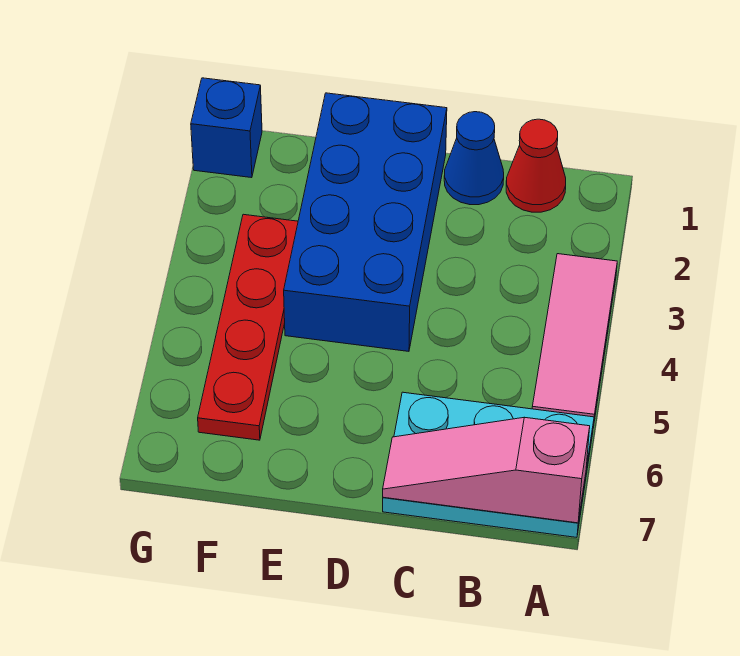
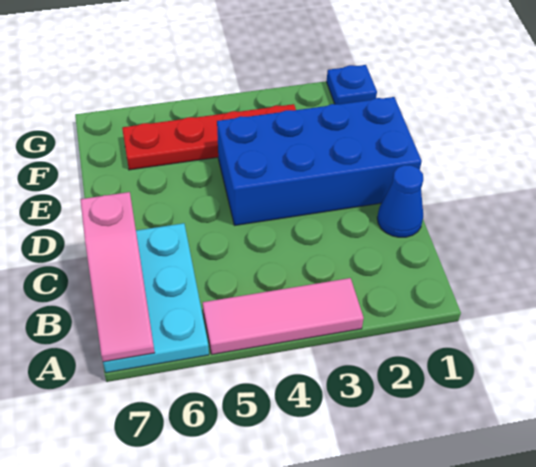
pink 1x3 slope [383,417,590,523] -> pink 1x3 slope turned to [80,192,155,362]
red 1x1 cone [506,119,566,212] -> none
blue 1x1 brick [191,78,262,178] -> blue 1x1 plate [327,65,377,104]

